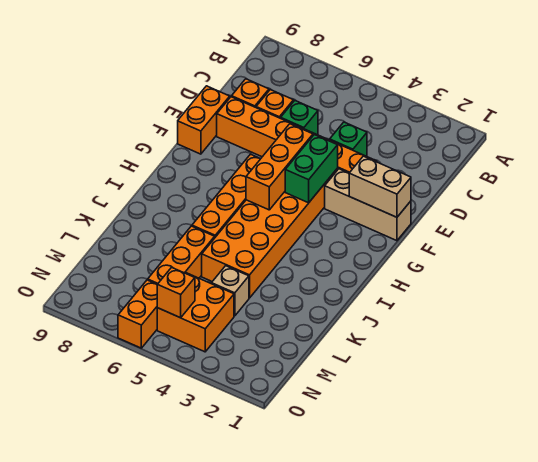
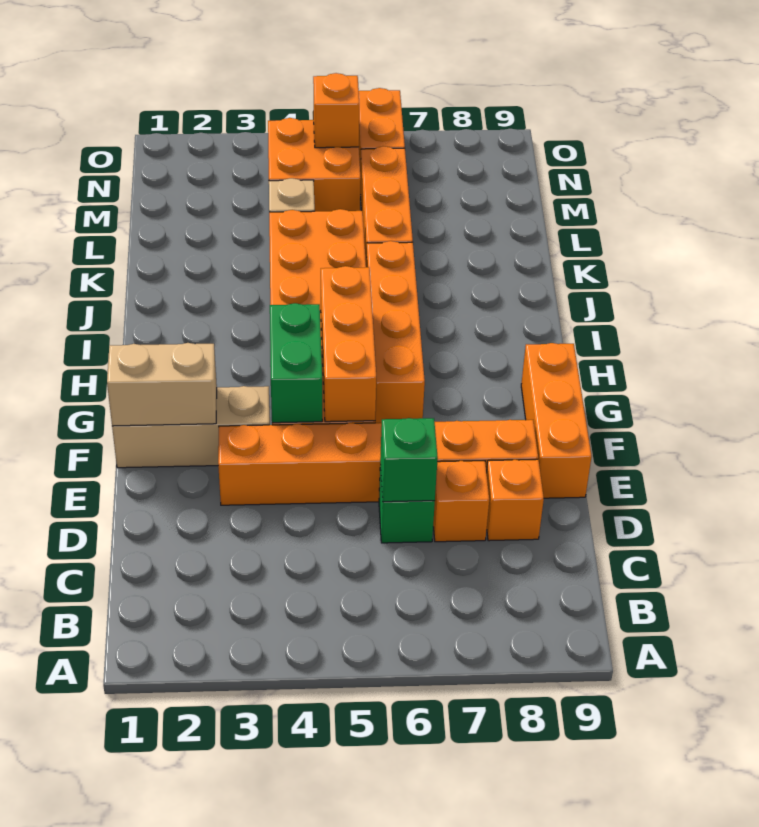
green 1x1 brick [330,122,367,156] -> green 1x1 brick moved to [380,418,438,502]
orange 1x2 brick [178,86,230,154] -> orange 1x3 brick [521,343,592,498]

